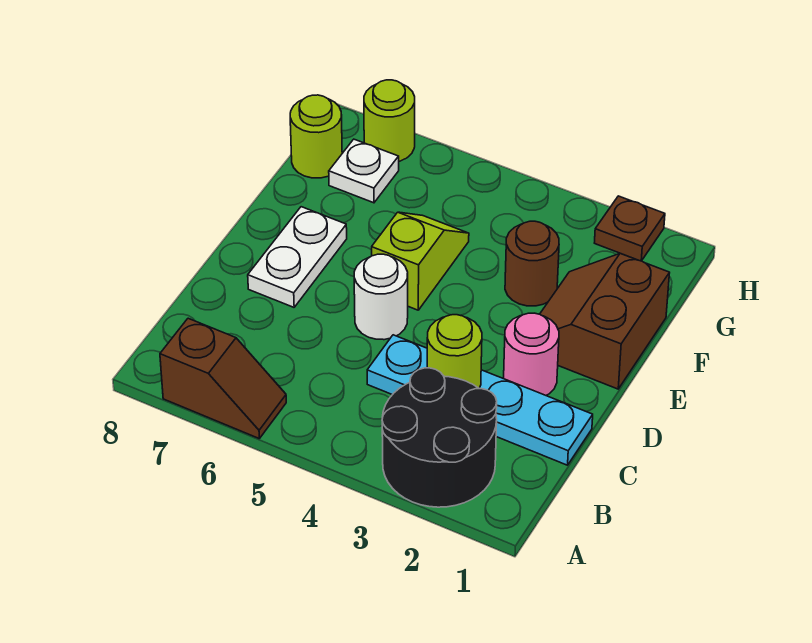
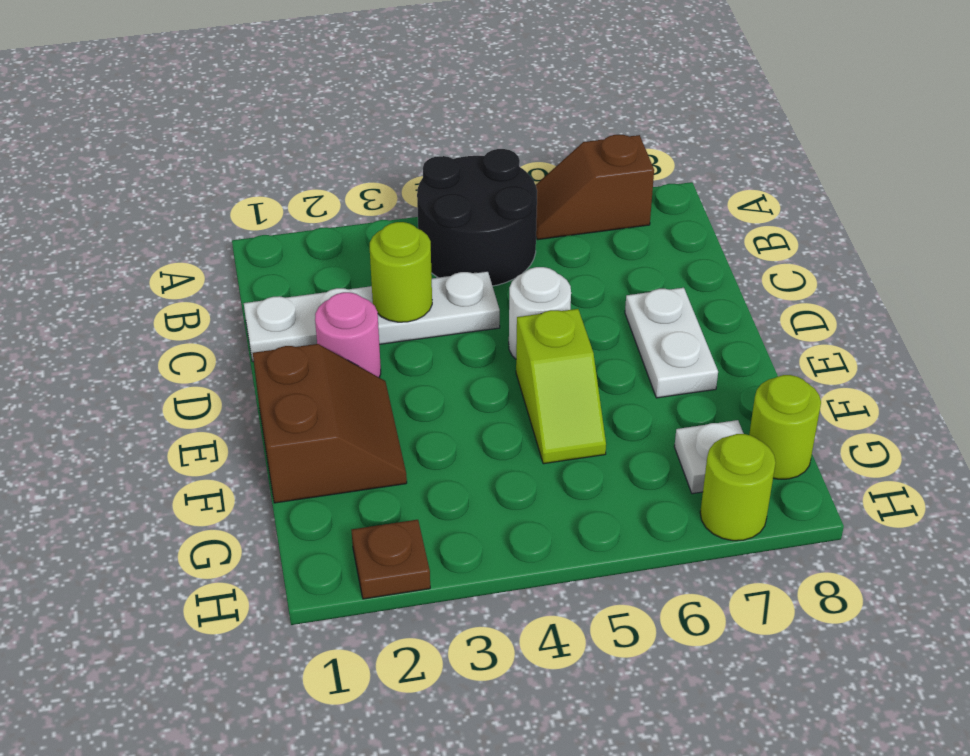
black 2x2 round brick [382,368,497,507] -> black 2x2 round brick moved to [417,149,537,286]
cyan 1x4 plate [367,335,593,465] -> white 1x4 plate [244,271,500,362]
brown 1x1 round brick [505,221,559,306] -> none

